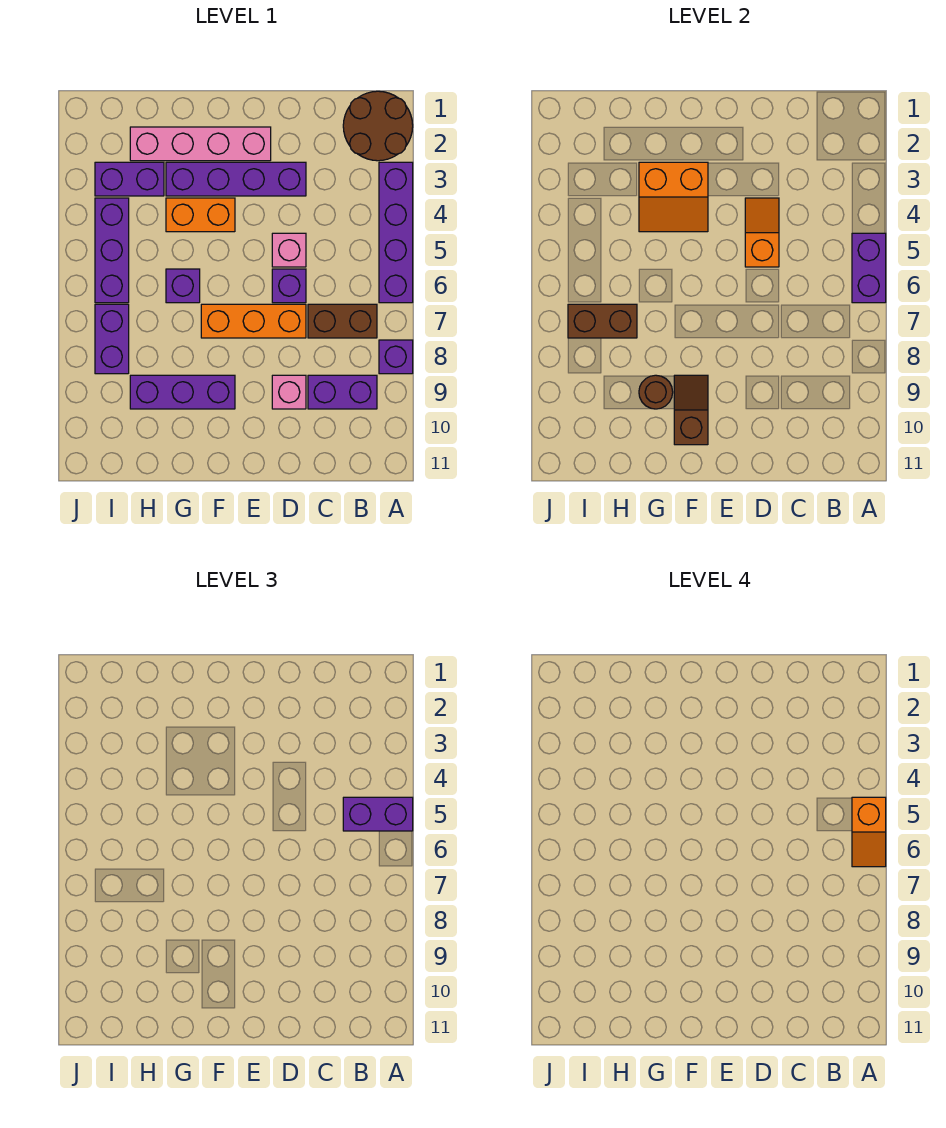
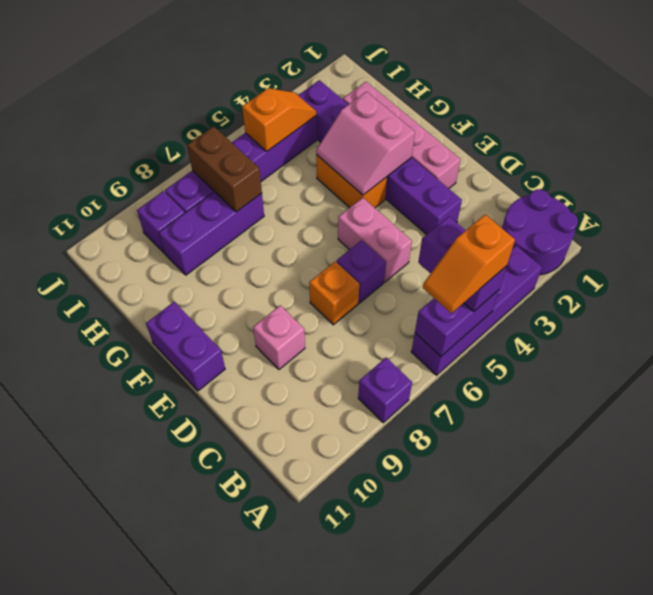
brown 2x2 round brick [343,91,413,161] -> purple 2x2 round brick [502,189,578,275]
brown 1x2 brick [308,304,377,338] -> none
purple 1x2 brick [308,375,377,409] -> purple 1x2 brick moved to [146,302,225,391]
orange 1x2 slope [745,198,779,267] -> orange 1x2 slope moved to [242,88,316,151]
pink 1x1 brick [272,233,306,267] -> pink 1x2 brick [338,198,412,282]
orange 1x3 brick [201,304,306,338] -> orange 1x1 brick [309,261,359,325]
orange 2x2 slope [639,162,708,232] -> pink 2x2 slope [316,92,415,195]
purple 1x3 brick [130,375,235,409] -> purple 1x3 brick turned to [159,192,264,275]
brown 1x2 slope [674,375,708,445] -> none
purple 1x1 brick [166,269,200,303] -> purple 1x1 brick moved to [137,191,185,253]
brown 1x1 round brick [639,375,673,409] -> none

